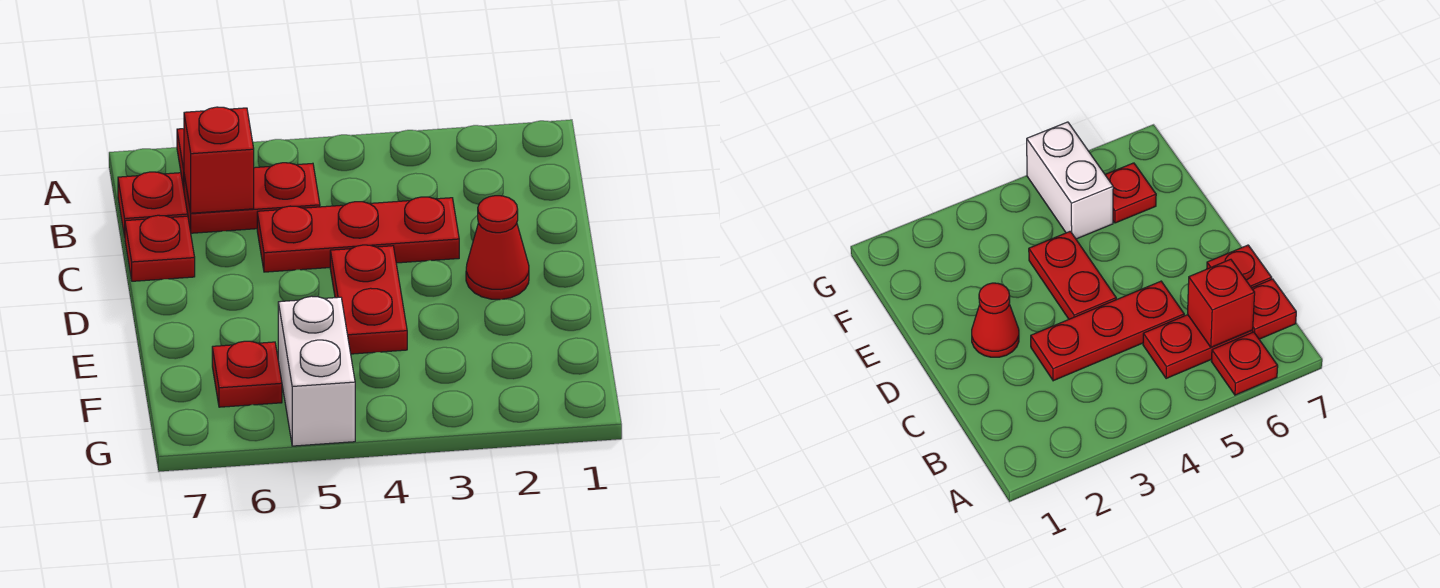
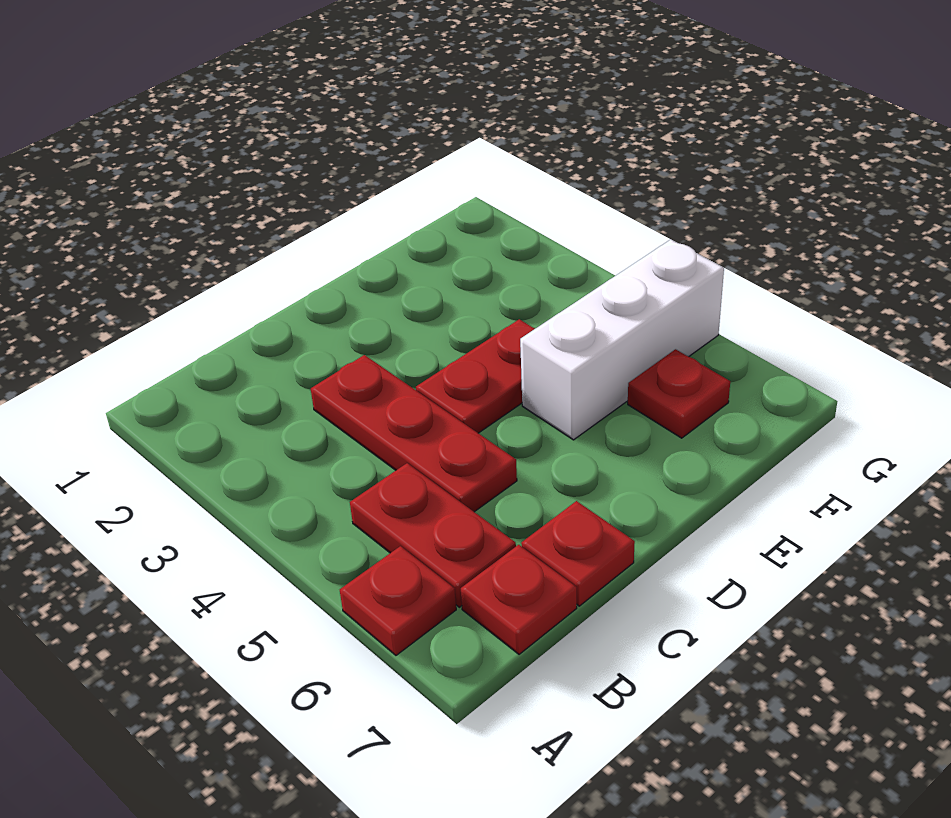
red 1x1 brick [184,107,254,213] -> none
red 1x1 cone [466,196,529,300] -> none
white 1x2 brick [278,296,355,446] -> white 1x3 brick [520,239,724,440]

